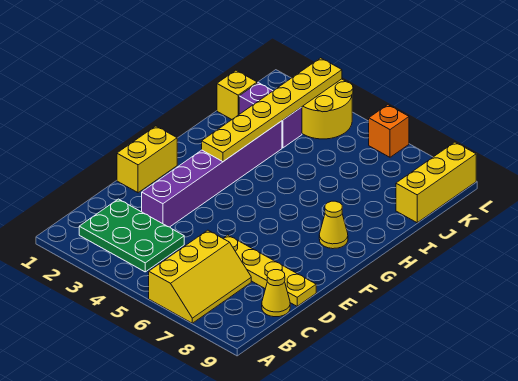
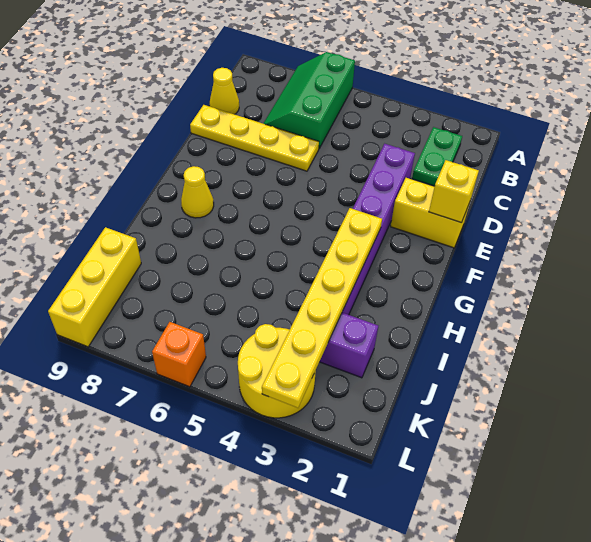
yellow 2x3 slope [149,230,251,323] -> green 2x3 slope [263,52,355,148]
green 2x3 plate [79,199,184,272] -> green 1x2 plate [412,127,462,186]
yellow 1x2 brick [117,126,177,193] -> yellow 1x2 brick turned to [391,178,470,248]
yellow 1x1 brick [217,70,257,119] -> yellow 1x1 brick moved to [429,160,479,223]

